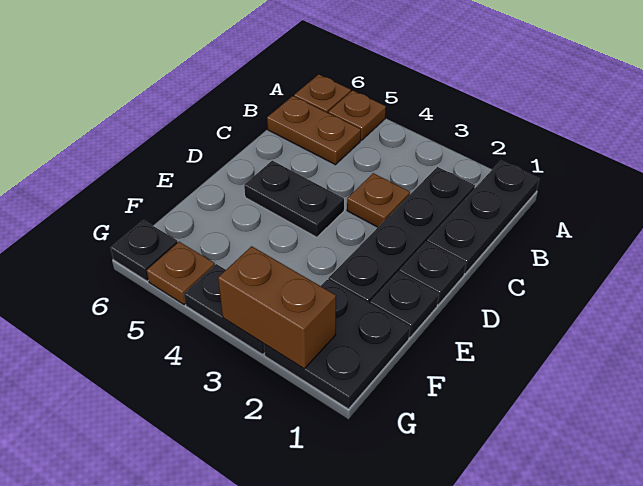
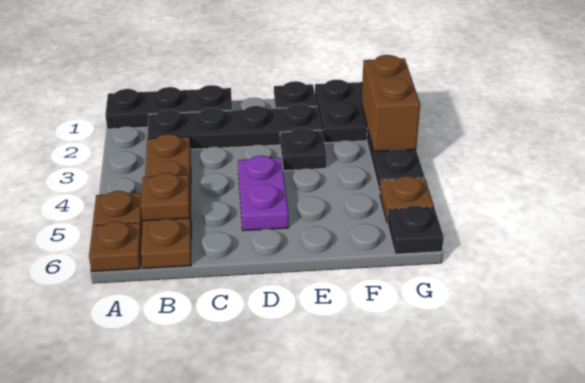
brown 1x2 plate [267,96,361,165] -> brown 1x4 plate [141,134,191,269]
brown 1x1 plate [347,173,410,227] -> brown 1x1 plate moved to [141,173,190,221]
black 1x1 plate [399,242,466,305] -> black 1x1 plate moved to [280,128,326,171]
black 1x2 plate [244,161,344,237] -> purple 1x2 plate [238,156,289,231]

